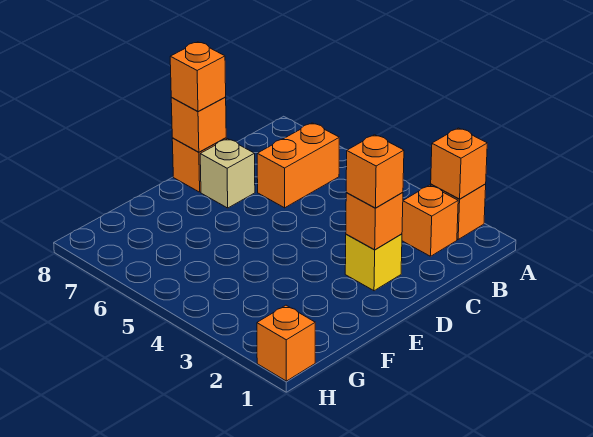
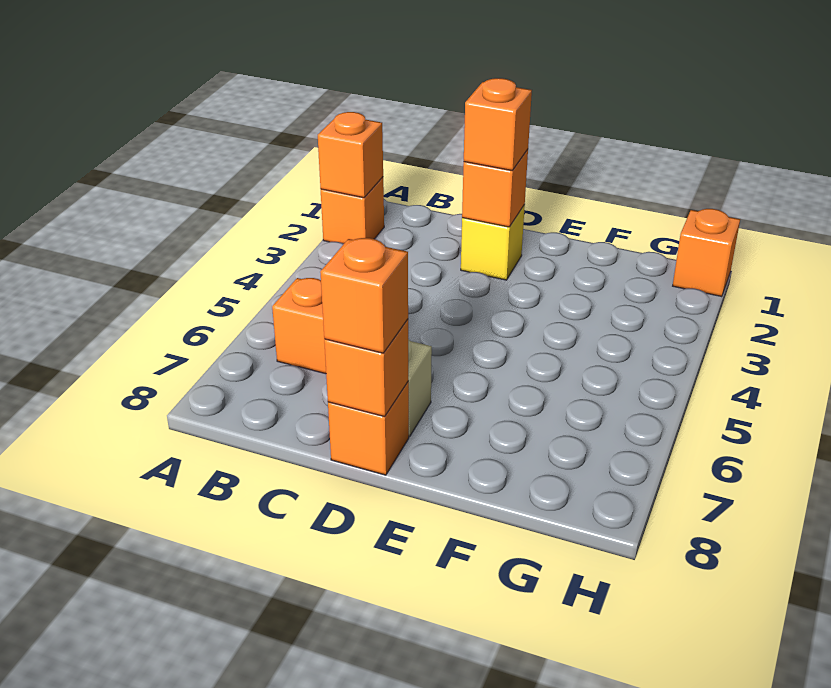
orange 1x1 brick [402,185,458,256] -> none

